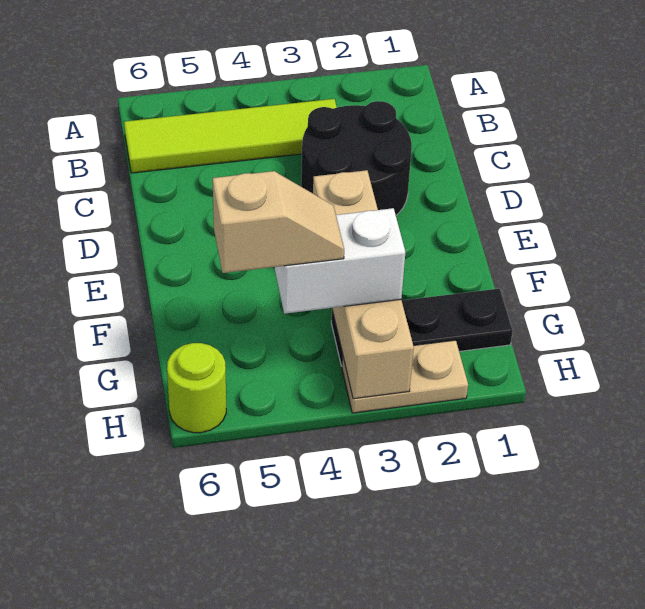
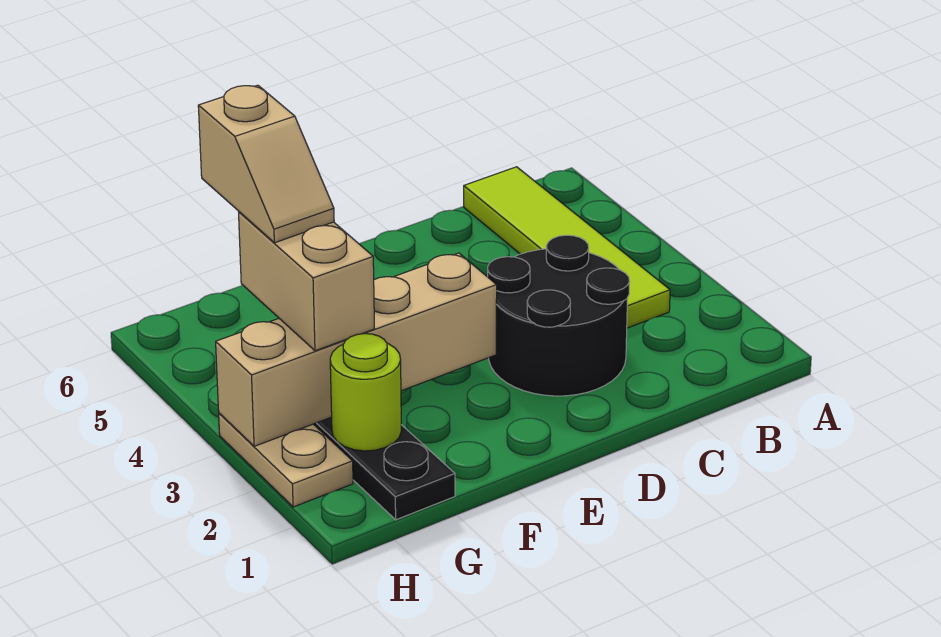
white 1x2 brick [275,208,405,314] -> tan 1x2 brick [239,212,374,351]
lime 1x1 round brick [167,343,226,433] -> lime 1x1 round brick moved to [330,334,401,451]

